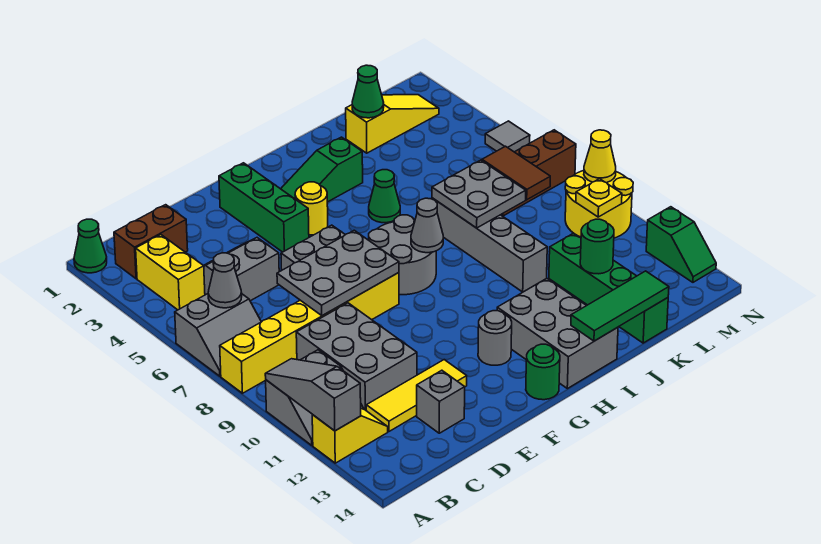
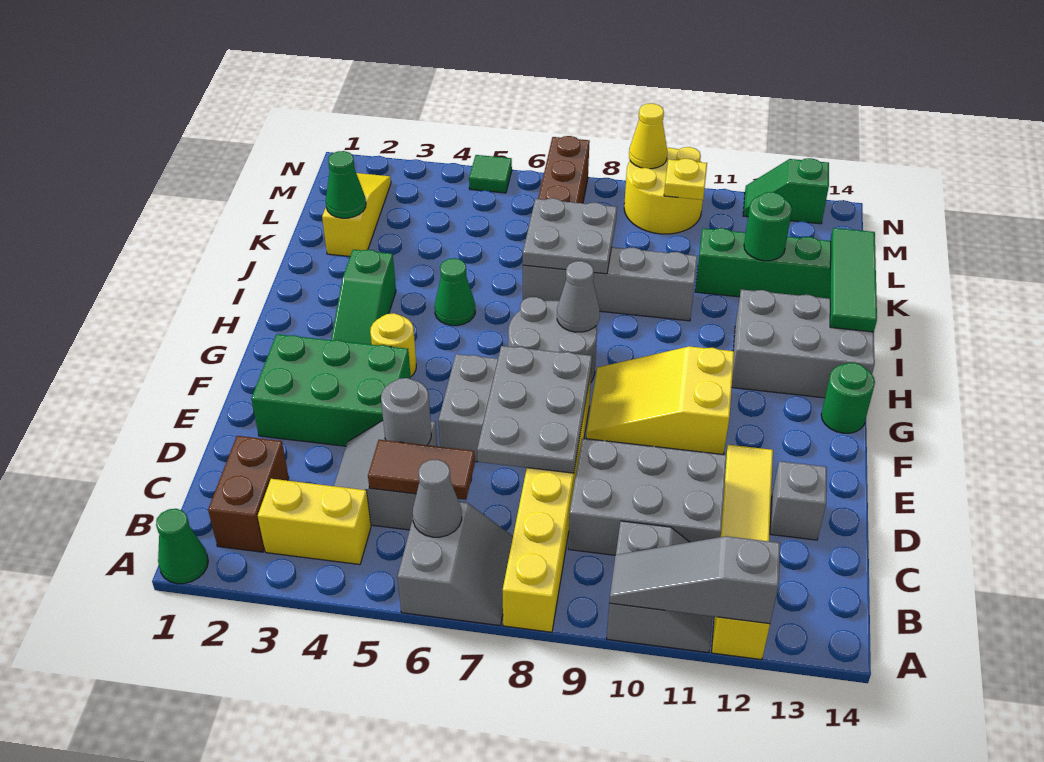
green 1x3 brick [219,163,309,252] -> green 2x3 brick [251,334,411,446]
none -> yellow 2x3 slope [586,346,734,455]
grey 1x1 round brick [478,311,512,365] -> grey 1x1 round brick moved to [381,378,431,445]
brown 1x2 tile [482,146,550,200] -> brown 1x2 tile moved to [368,440,475,500]
grey 1x1 tile [485,121,530,152] -> green 1x1 tile [469,155,512,193]
green 1x2 slope [646,207,716,282] -> green 1x2 slope turned to [743,158,829,224]

